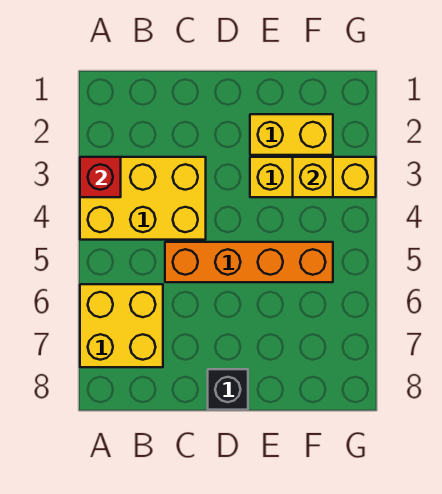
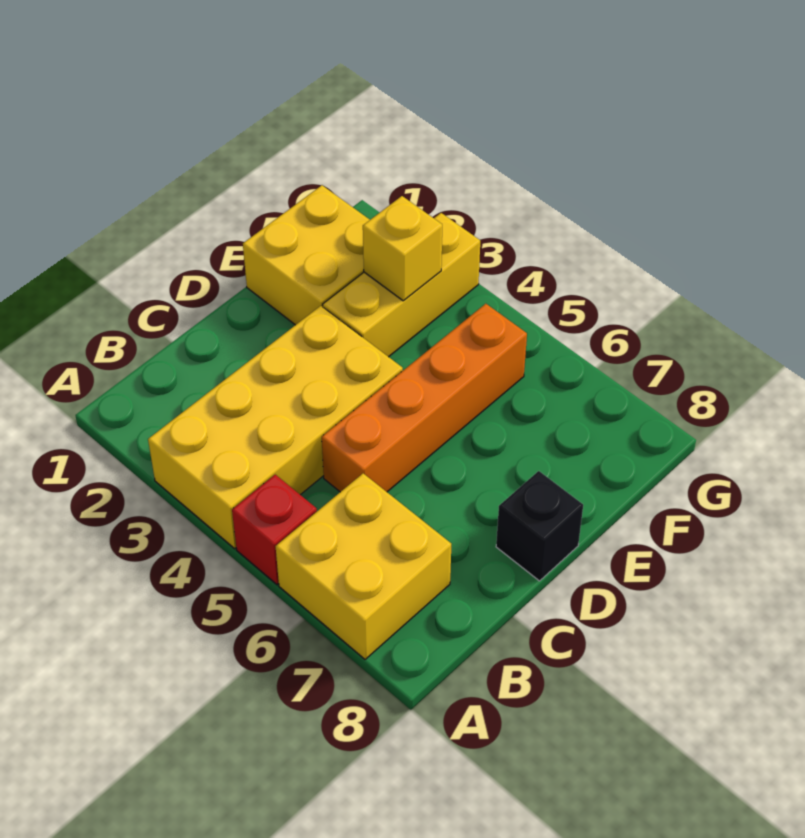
yellow 2x3 brick [80,157,206,240] -> yellow 2x4 brick [148,306,403,548]
red 1x1 brick [80,157,121,197] -> red 1x1 brick moved to [232,475,317,585]
yellow 1x2 brick [250,114,333,155] -> yellow 2x2 brick [243,185,370,325]

